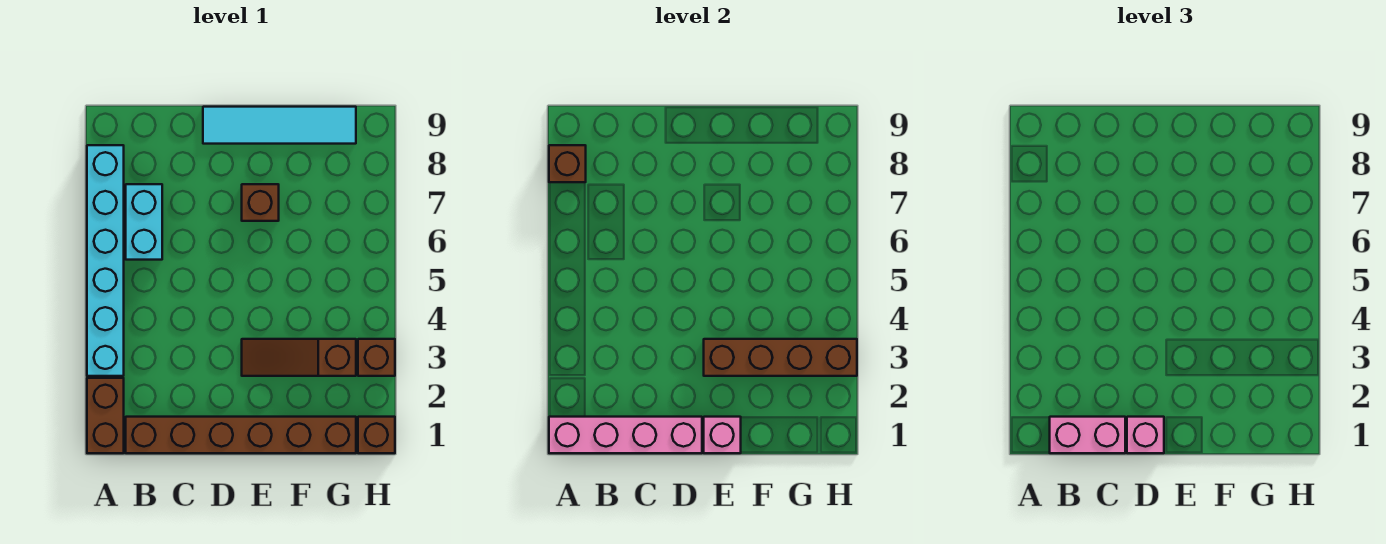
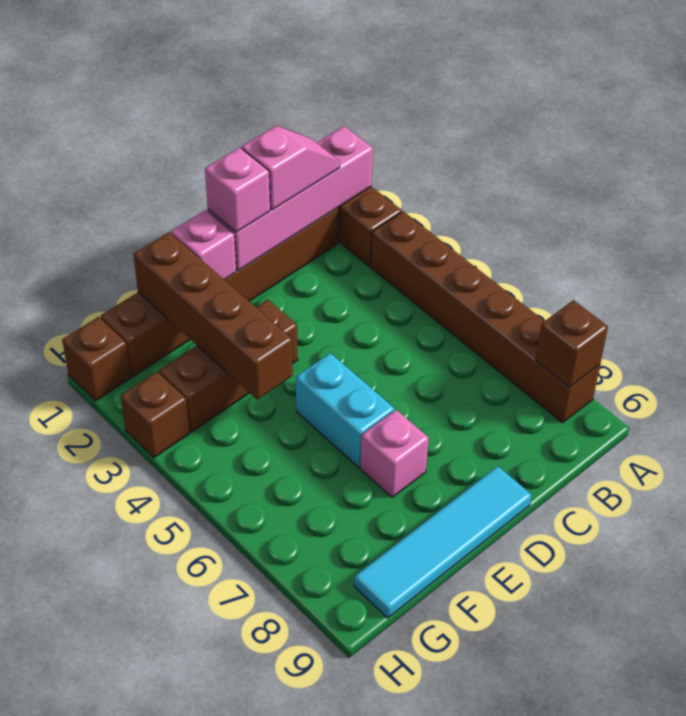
cyan 1x6 brick [87,145,124,376] -> brown 1x6 brick [371,211,600,423]
pink 1x2 brick [1050,417,1125,453] -> pink 1x2 slope [242,126,340,210]
cyan 1x2 brick [126,184,162,260] -> cyan 1x2 brick moved to [296,353,395,467]
brown 1x3 slope [242,339,356,376] -> brown 1x3 brick [159,300,298,432]
brown 1x4 brick [704,339,857,376] -> brown 1x4 brick turned to [133,232,293,400]
brown 1x1 brick [242,184,279,221] -> pink 1x1 brick [360,410,429,497]

